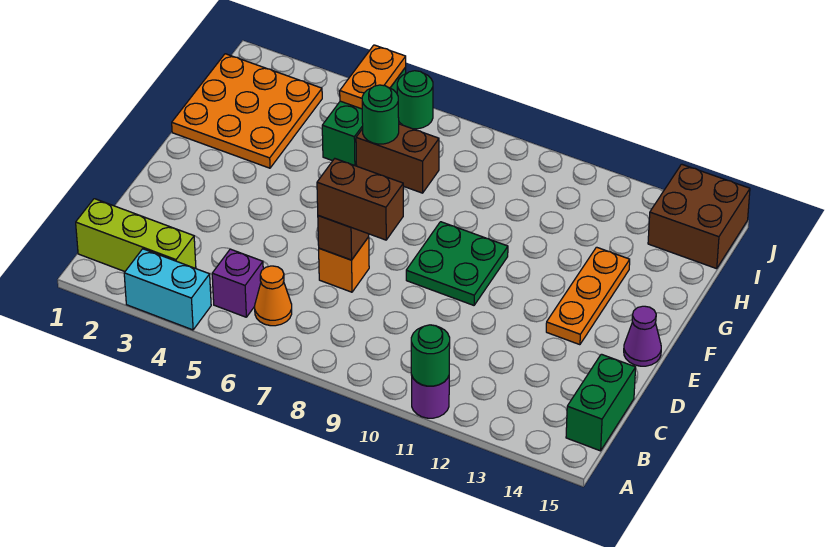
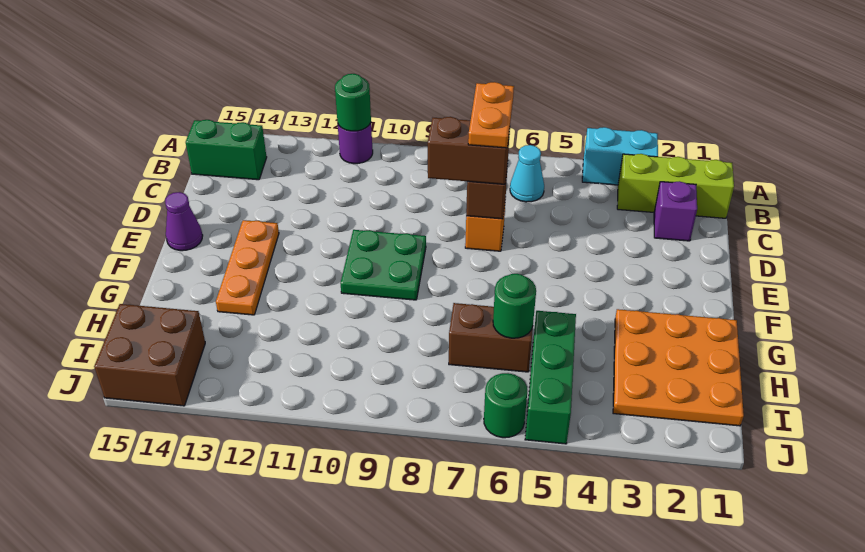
purple 1x1 brick [212,249,263,317] -> purple 1x1 brick moved to [654,181,697,241]
orange 1x1 cone [255,266,292,326] -> cyan 1x1 cone [510,145,544,202]
green 1x2 brick [566,354,636,451] -> green 1x2 brick turned to [186,120,267,180]
orange 1x2 plate [340,45,406,109] -> orange 1x2 plate moved to [468,82,514,148]

